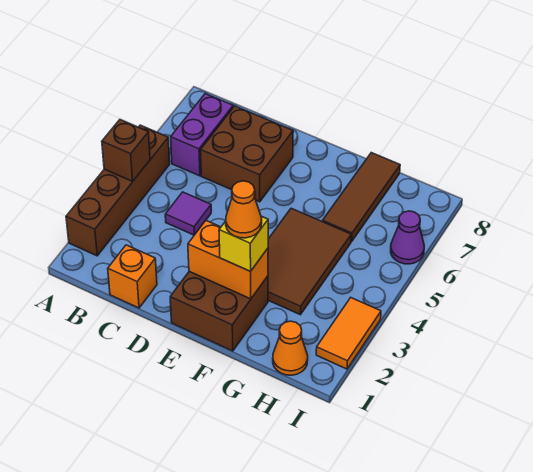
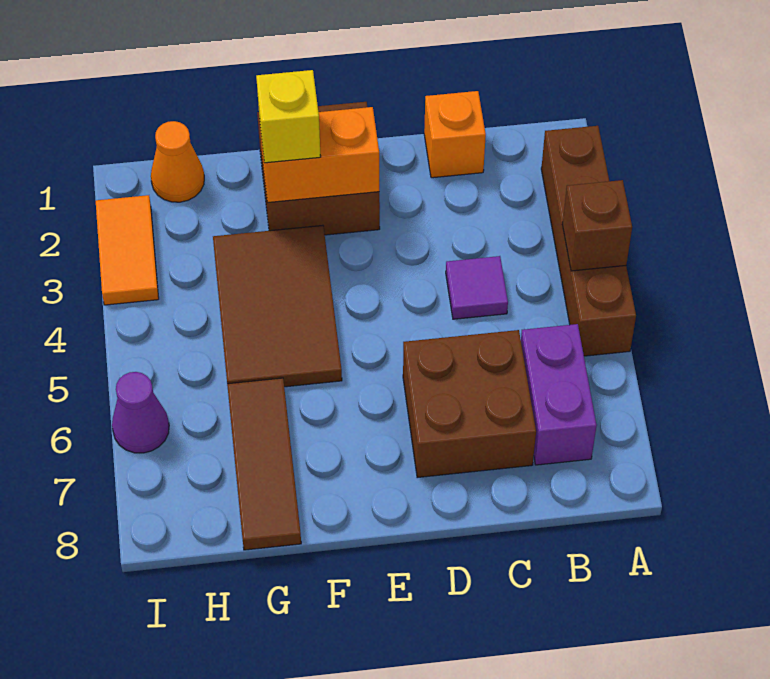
orange 1x1 cone [226,181,262,238] -> none

